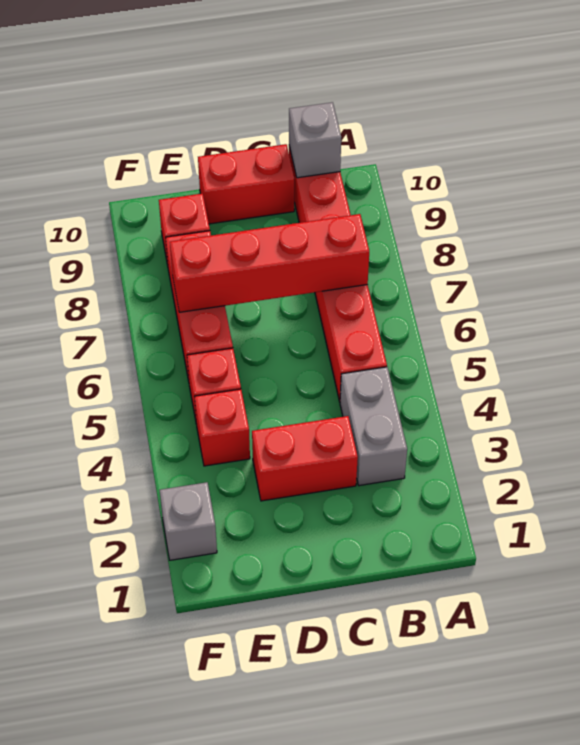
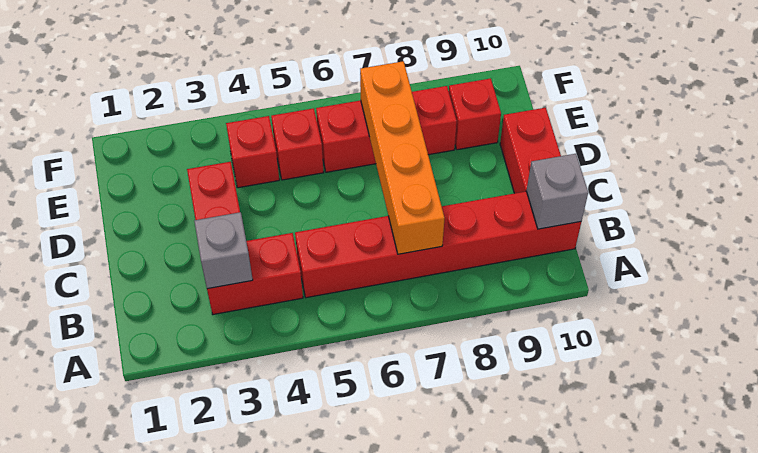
grey 1x2 brick [340,367,407,486] -> red 1x2 brick [207,233,303,314]
red 1x4 brick [170,214,369,312] -> orange 1x4 brick [360,61,445,254]
grey 1x1 brick [160,482,217,560] -> grey 1x1 brick moved to [194,212,253,289]

